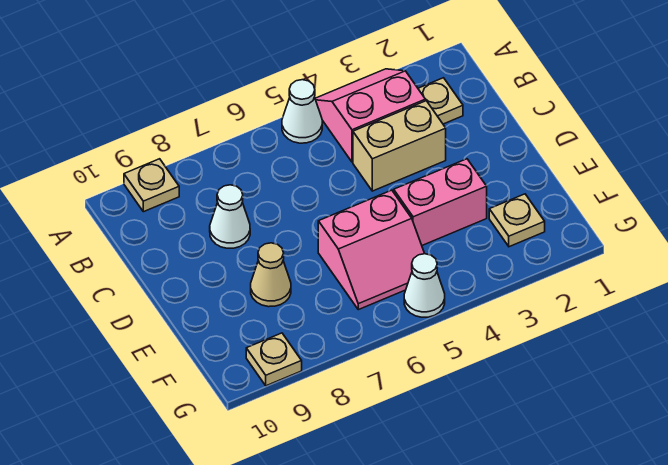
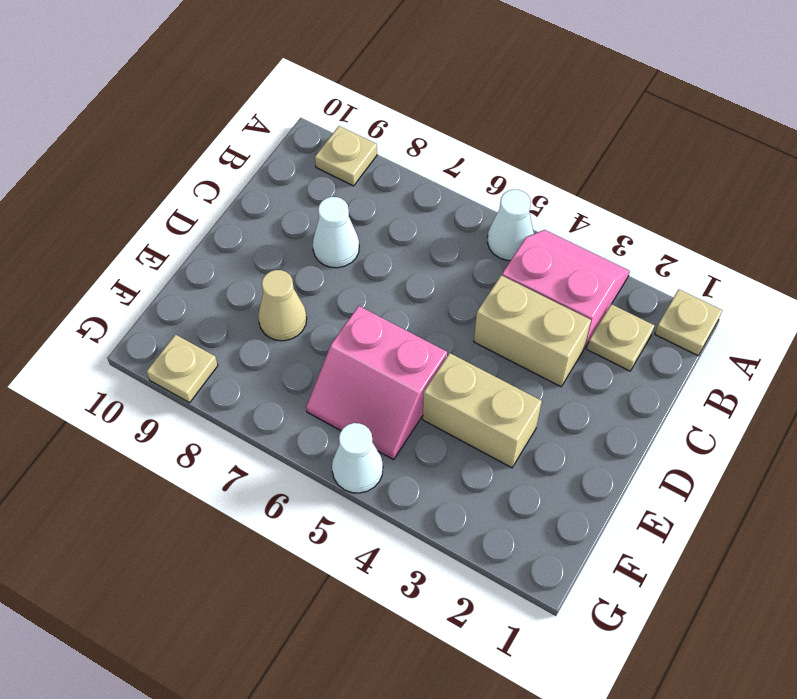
pink 1x2 brick [394,159,487,245] -> tan 1x2 brick [423,353,542,468]
tan 1x1 plate [489,194,545,247] -> tan 1x1 plate moved to [655,290,722,356]

